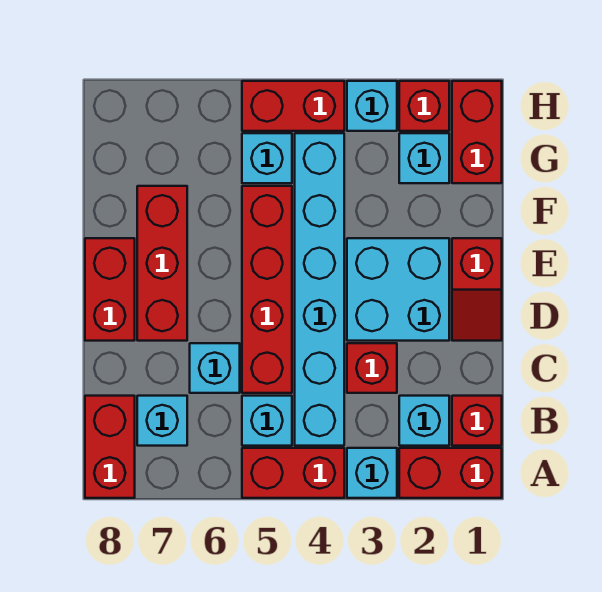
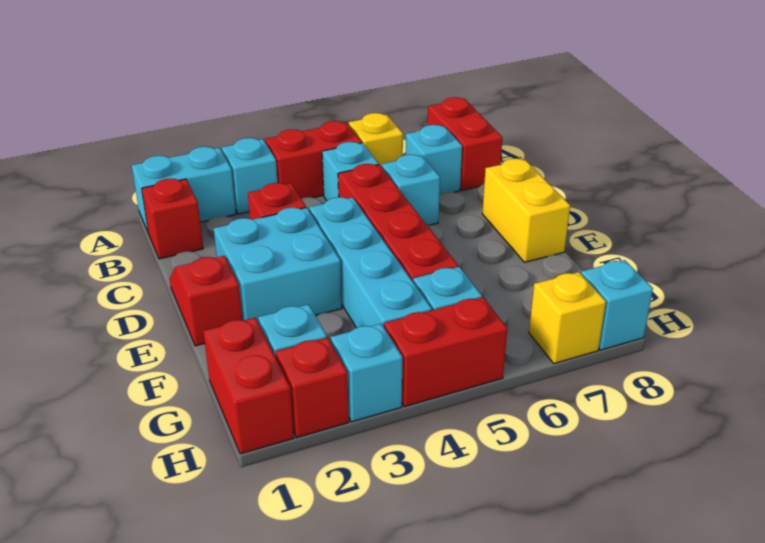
red 1x2 brick [399,448,502,498] -> cyan 1x2 brick [132,147,236,232]
none -> yellow 1x1 brick [349,113,403,167]
cyan 1x1 brick [399,396,449,446] -> cyan 1x1 brick moved to [581,260,653,350]
cyan 1x6 brick [295,133,344,446] -> cyan 1x4 brick [309,197,432,328]
red 1x3 brick [137,186,187,341] -> none
red 1x2 brick [85,238,135,341] -> yellow 1x2 brick [482,159,570,262]
none -> yellow 1x1 brick [529,272,606,364]

